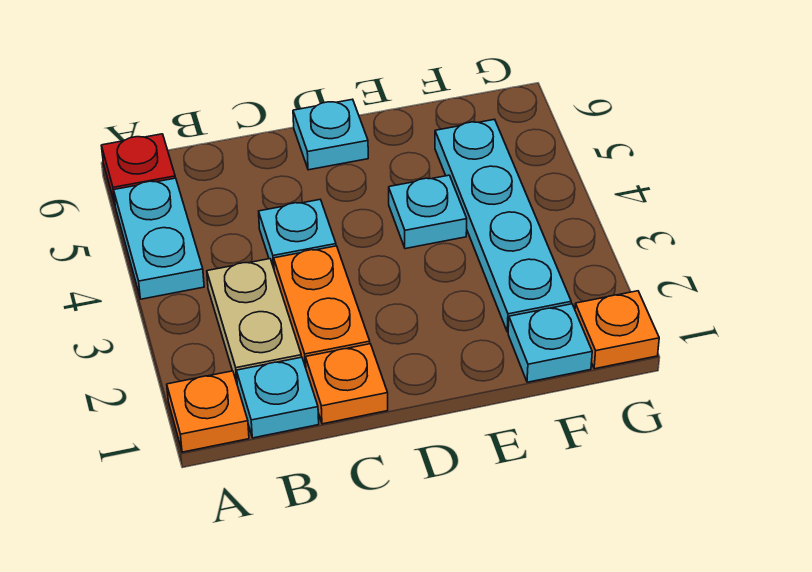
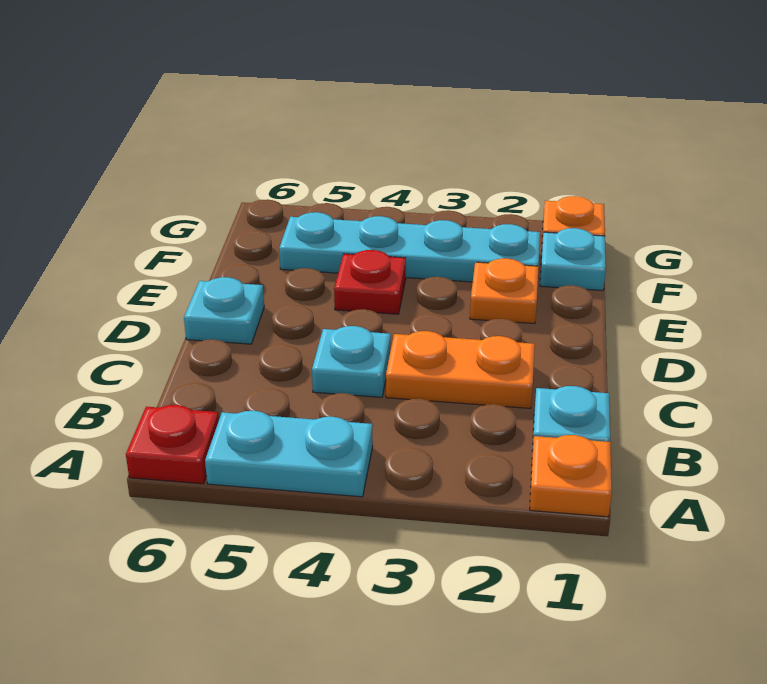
tan 1x2 plate [207,259,301,382] -> none
orange 1x1 plate [306,344,388,424] -> orange 1x1 plate moved to [470,258,539,324]
cyan 1x1 plate [389,175,467,249] -> red 1x1 plate [334,250,406,314]

